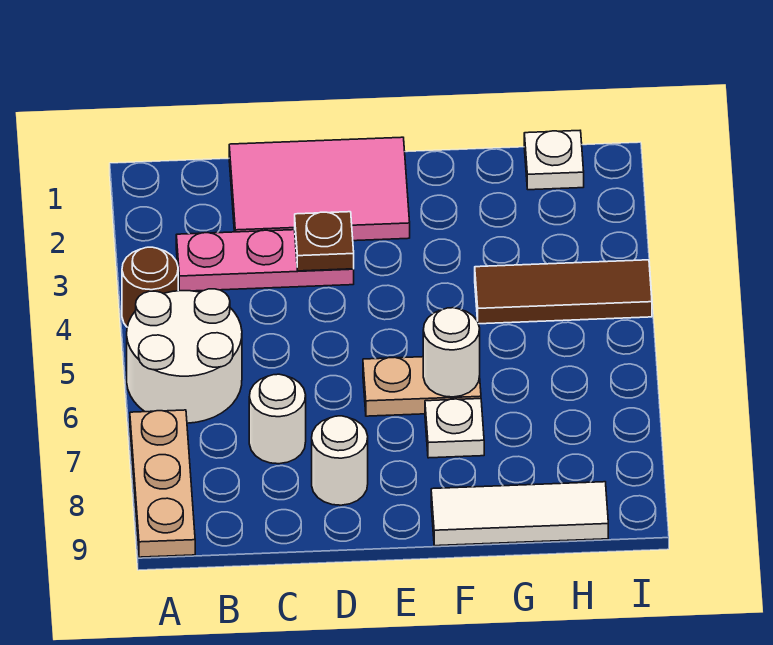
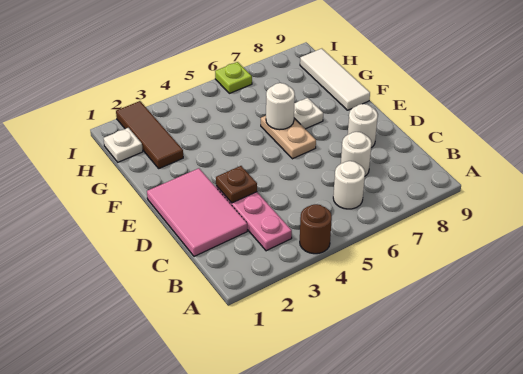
white 2x2 round brick [127,289,242,423] -> white 1x1 round brick [333,161,365,209]
tan 1x3 plate [130,410,195,557] -> none
brown 1x3 tile [475,260,652,324] -> brown 1x3 tile moved to [116,101,183,168]
none -> lime 1x1 plate [215,62,252,93]

